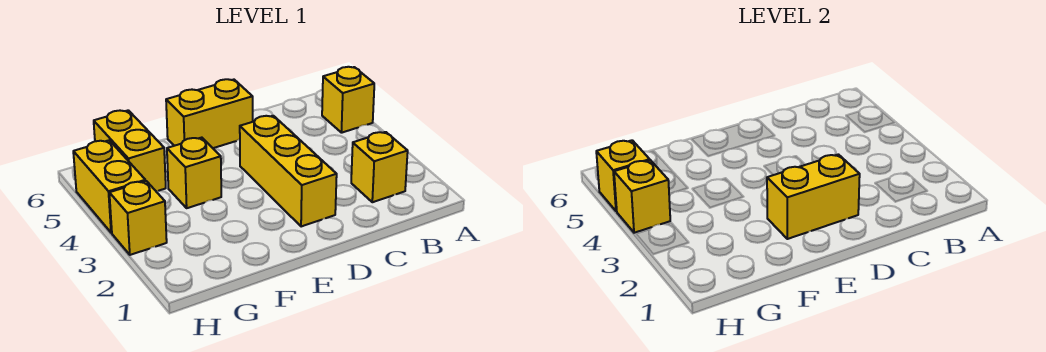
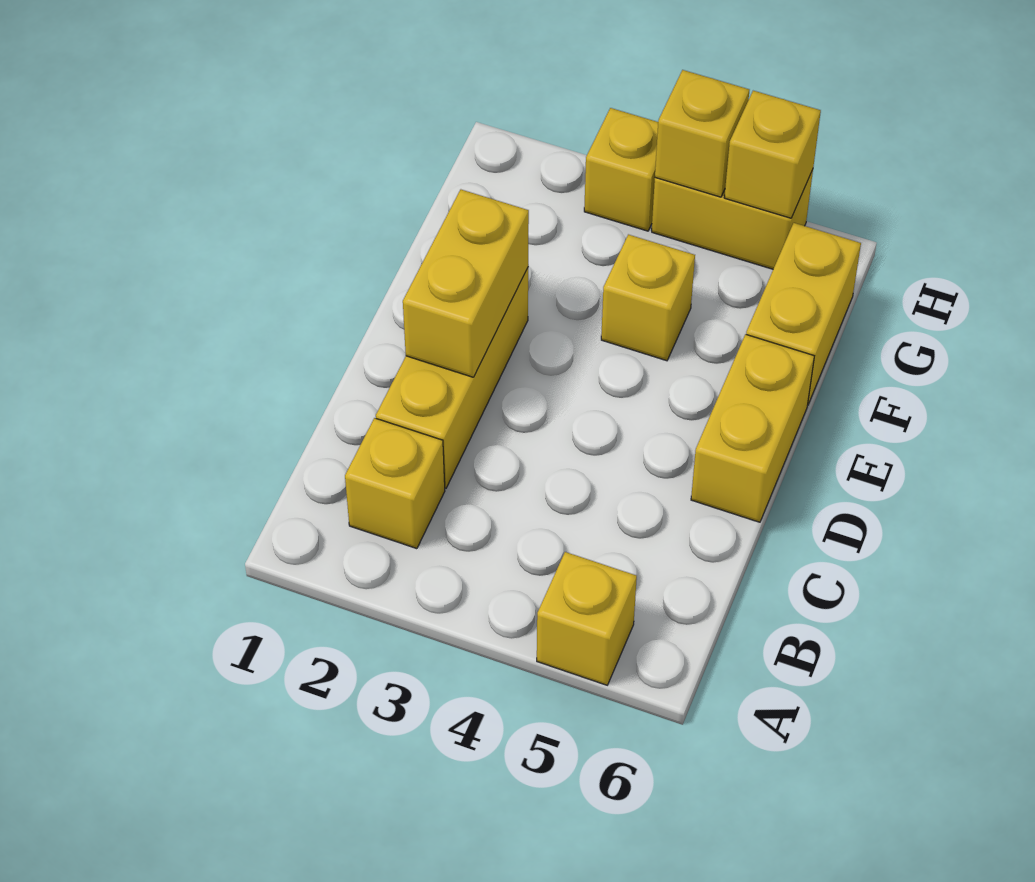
yellow 1x3 brick [240,116,337,227] -> yellow 1x3 brick turned to [376,268,528,488]
yellow 1x2 brick [94,110,166,191] -> yellow 1x2 brick turned to [746,223,861,404]

